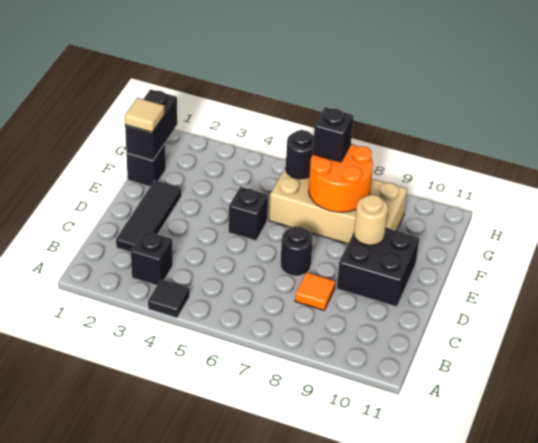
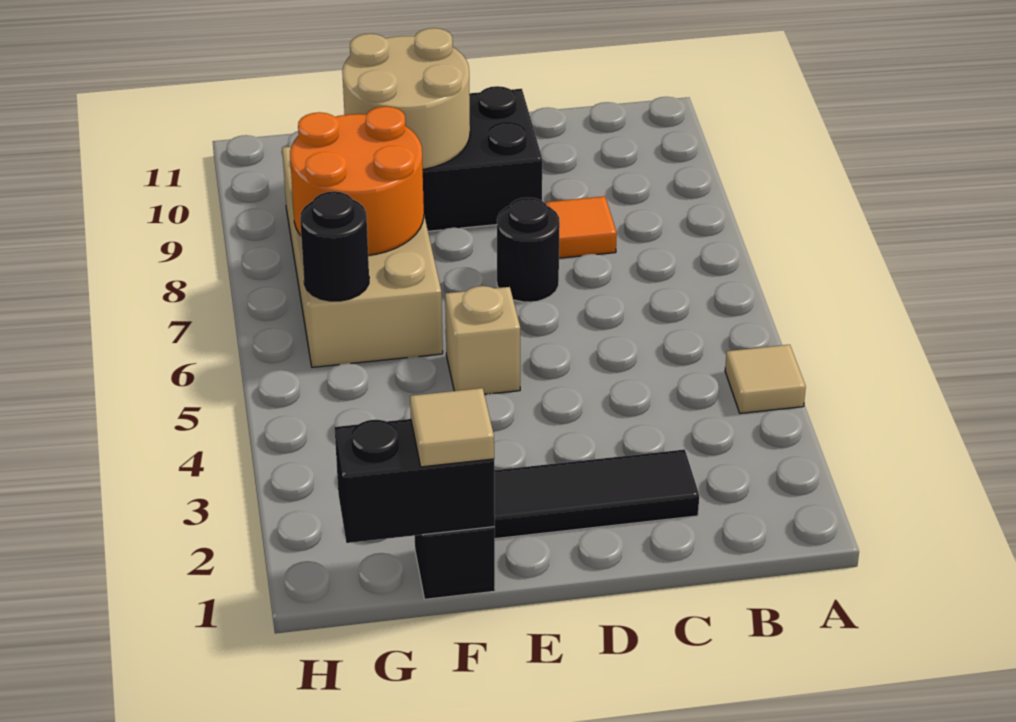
black 1x1 tile [148,280,190,318] -> tan 1x1 tile [725,345,806,413]
black 1x1 brick [131,231,173,285] -> none
black 1x1 brick [229,187,268,241] -> tan 1x1 brick [445,286,520,394]
tan 1x1 round brick [354,195,388,245] -> tan 2x2 round brick [342,28,470,169]
black 1x1 brick [313,107,354,162] -> none

